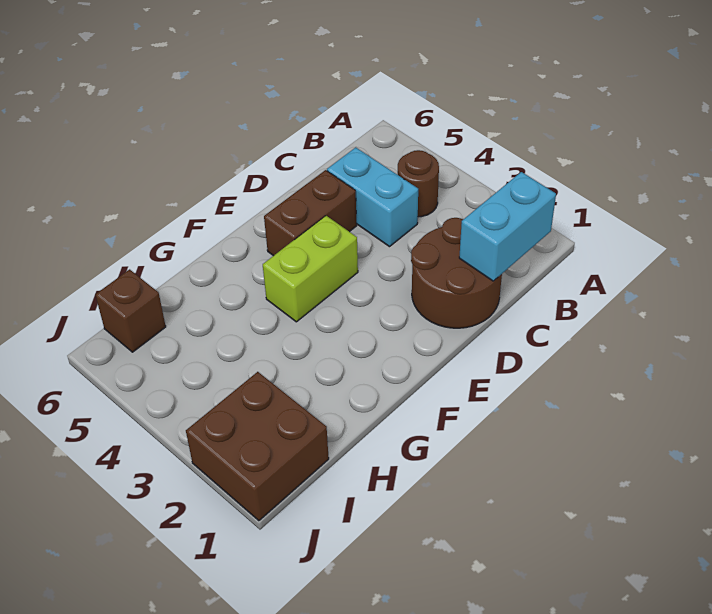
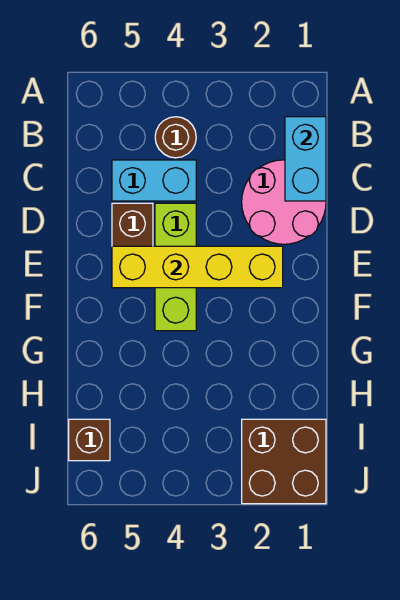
brown 2x2 round brick [411,218,502,328] -> pink 2x2 round brick [242,160,326,244]
none -> yellow 1x4 brick [112,246,283,288]
lime 1x2 brick [263,216,358,322] -> lime 1x3 brick [155,203,196,331]

